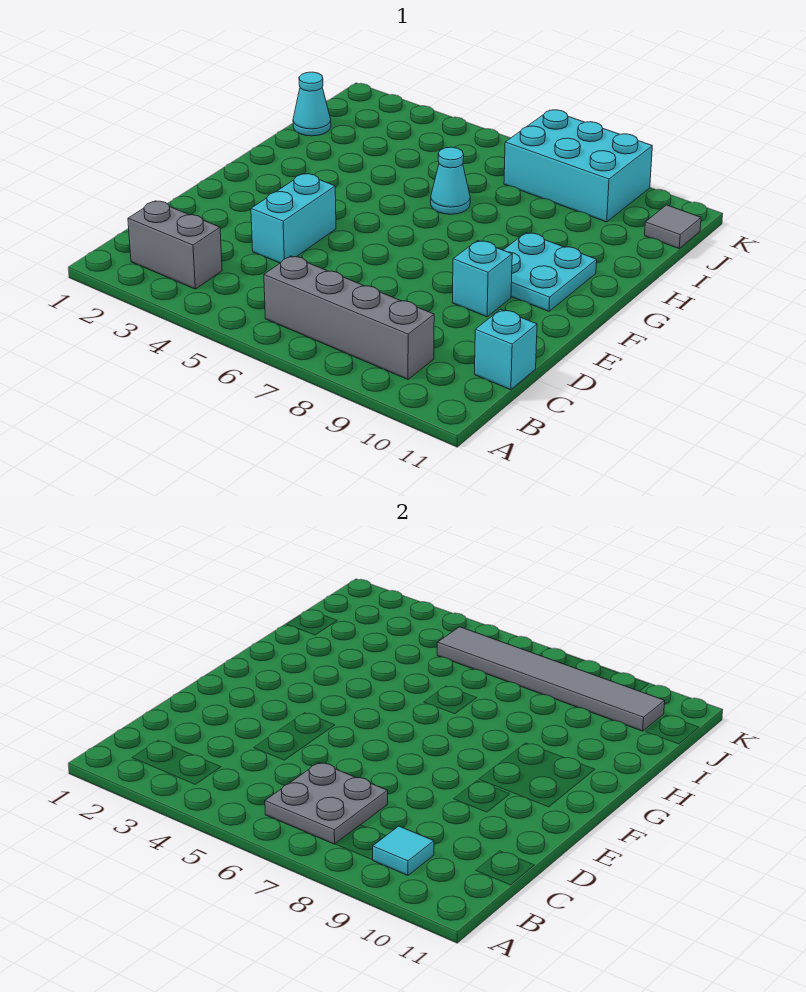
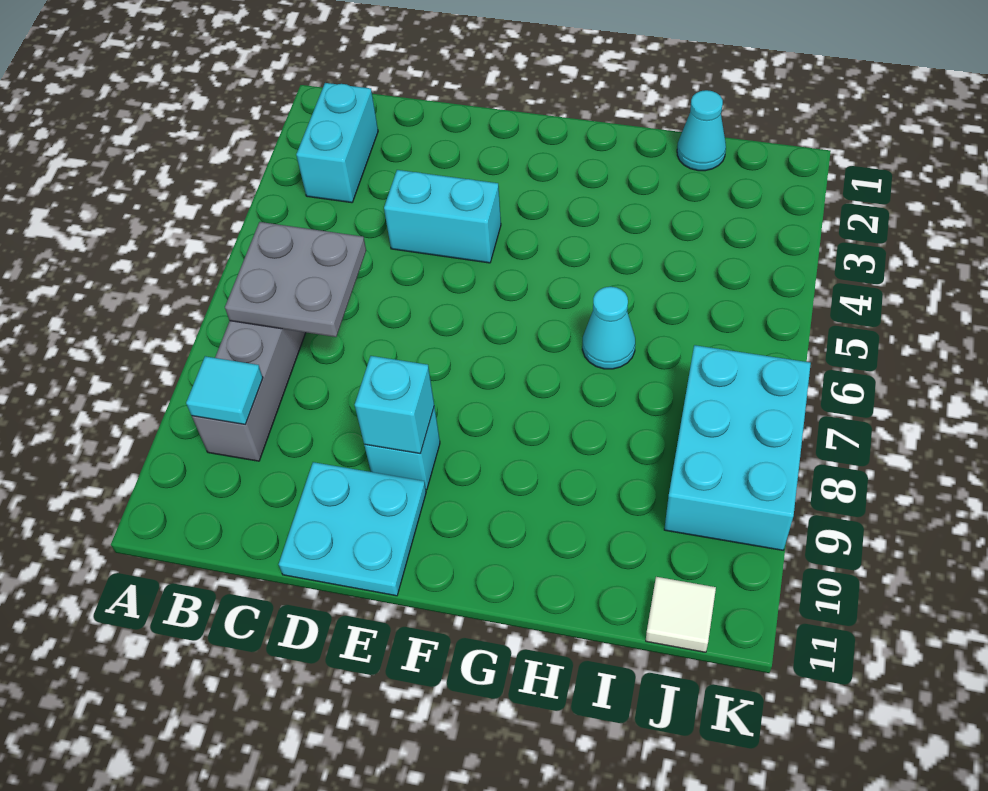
grey 1x2 brick [128,201,222,289] -> cyan 1x2 brick [296,83,378,203]
cyan 1x1 brick [475,309,537,390] -> cyan 1x1 brick moved to [355,356,434,453]
cyan 2x2 plate [504,233,597,311] -> cyan 2x2 plate moved to [279,462,426,596]
grey 1x6 tile [437,627,665,731] -> none
grey 1x1 tile [645,205,701,248] -> white 1x1 tile [646,577,716,652]

